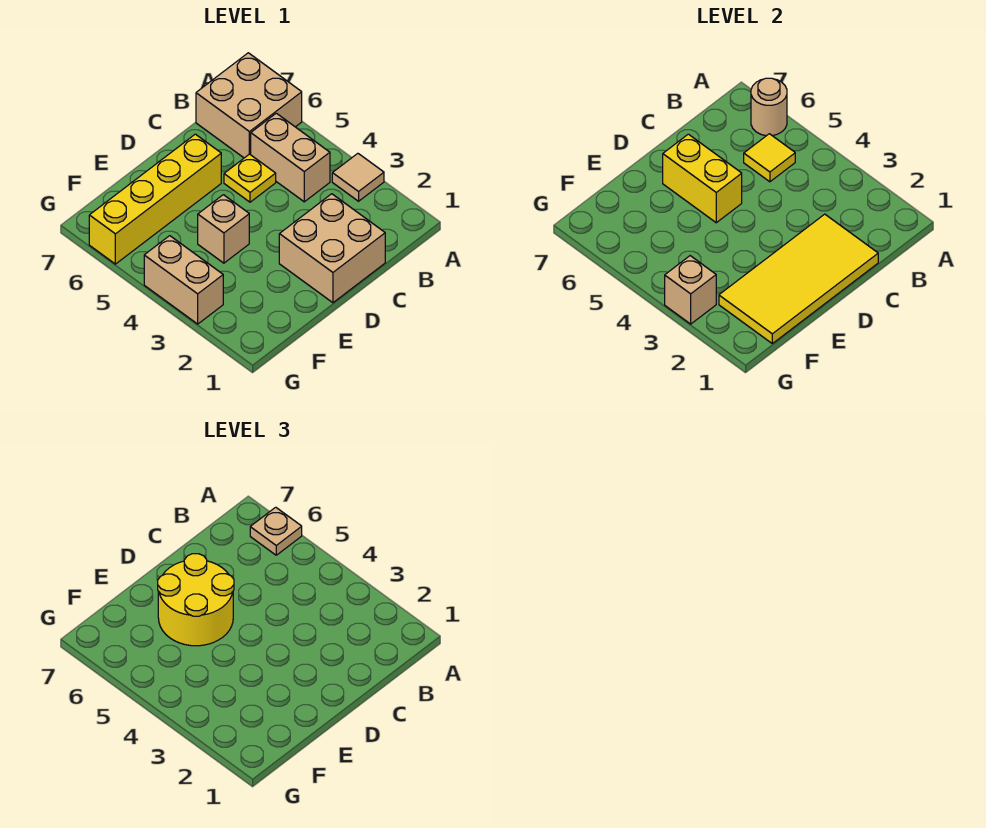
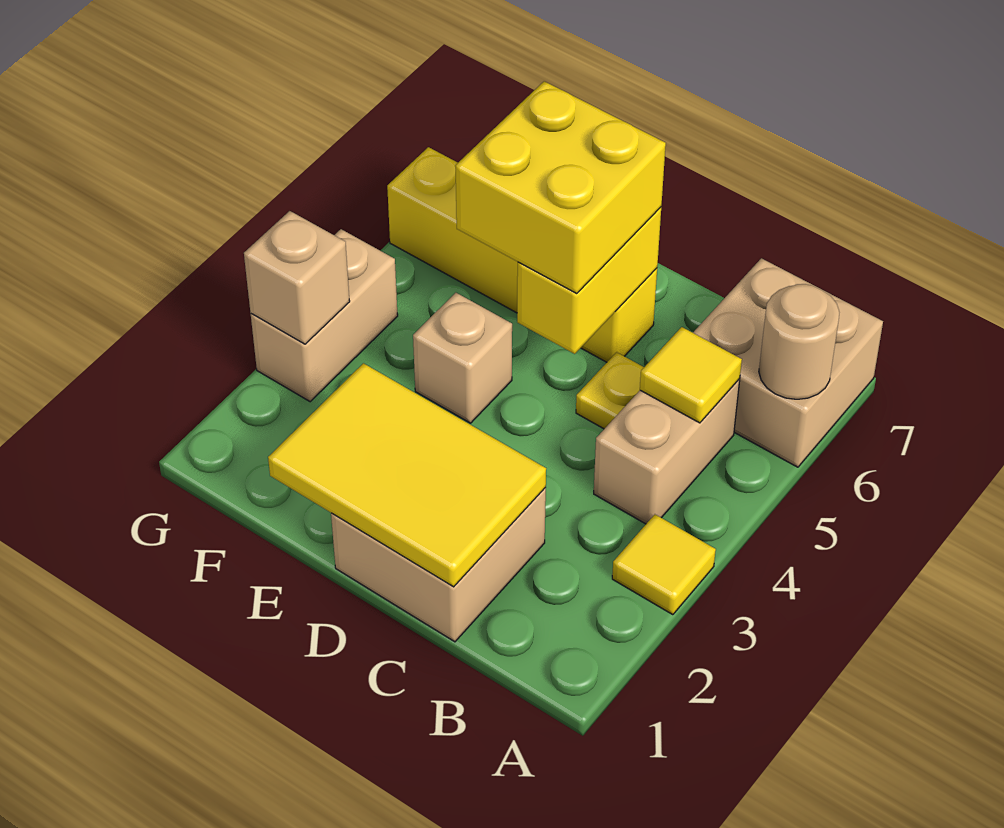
tan 1x1 tile [332,153,384,201] -> yellow 1x1 tile [612,515,716,615]
tan 1x1 plate [250,507,302,555] -> none
yellow 2x4 tile [719,214,878,343] -> yellow 2x3 tile [268,363,546,587]
yellow 2x2 round brick [158,554,234,646] -> yellow 2x2 brick [455,81,666,294]

